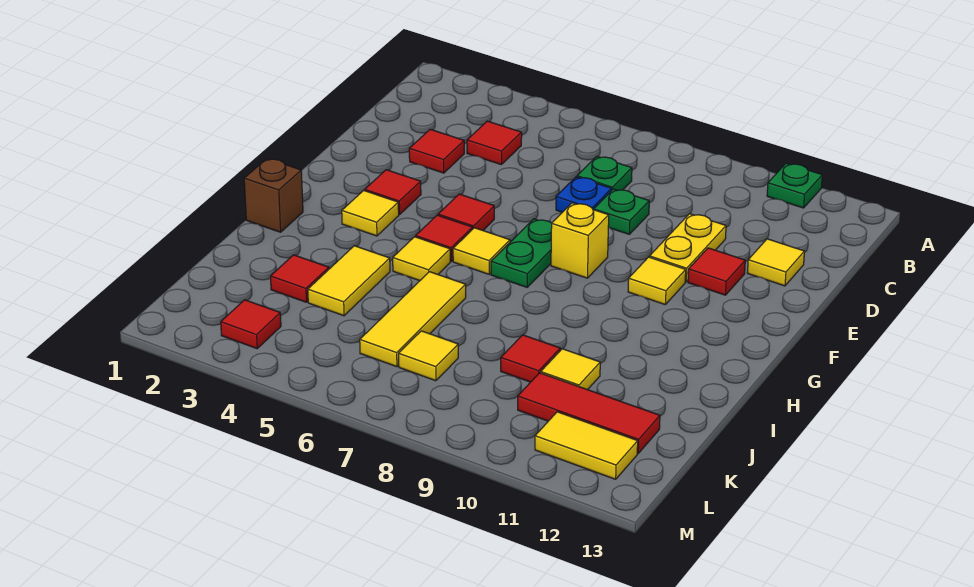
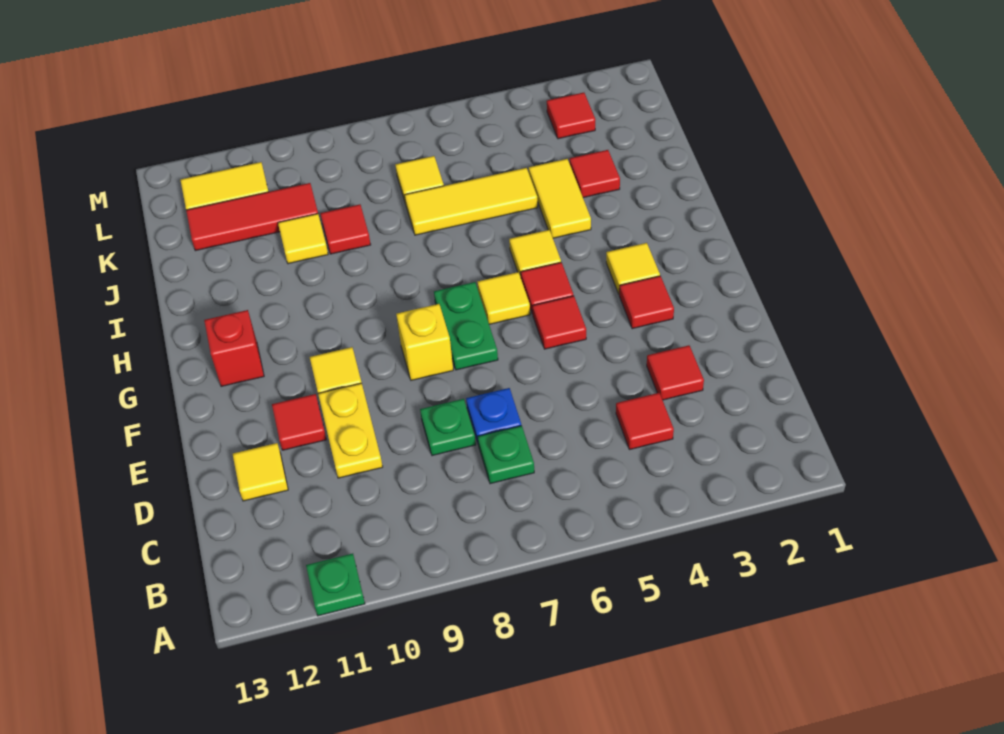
none -> red 1x1 brick [204,310,264,387]
brown 1x1 brick [244,159,303,232] -> none
yellow 1x3 tile [360,272,466,367] -> yellow 1x3 tile turned to [405,168,538,235]

